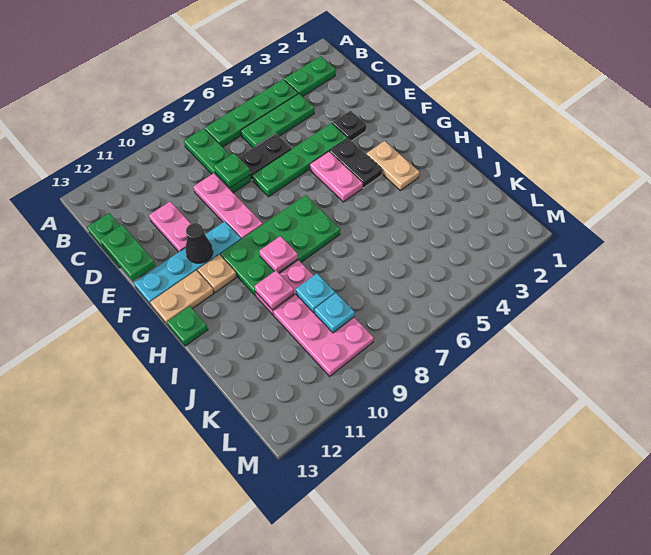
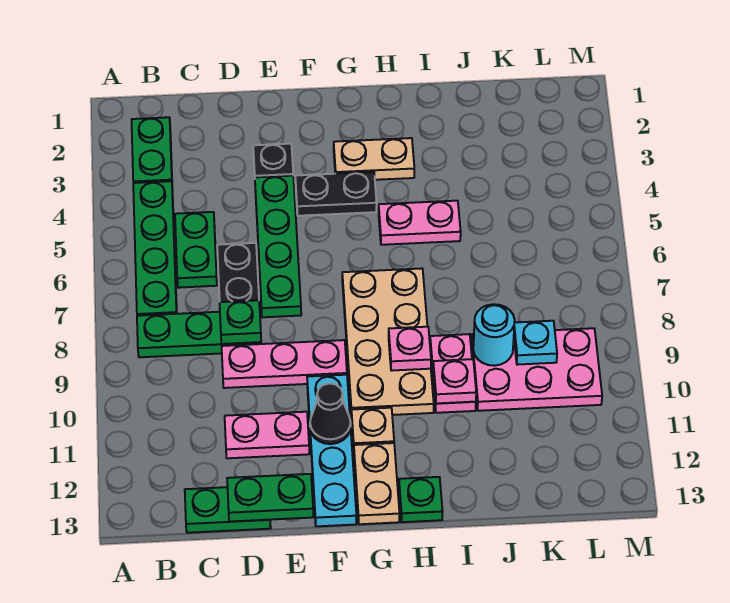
green 1x3 plate [241,94,314,148] -> green 1x2 plate [175,212,217,288]
pink 1x2 plate [310,152,363,202] -> pink 1x2 plate moved to [379,201,461,245]
green 2x4 plate [221,195,340,295] -> tan 2x4 plate [342,268,434,417]
cyan 1x1 plate [296,274,335,313] -> cyan 1x1 round brick [473,304,515,366]

